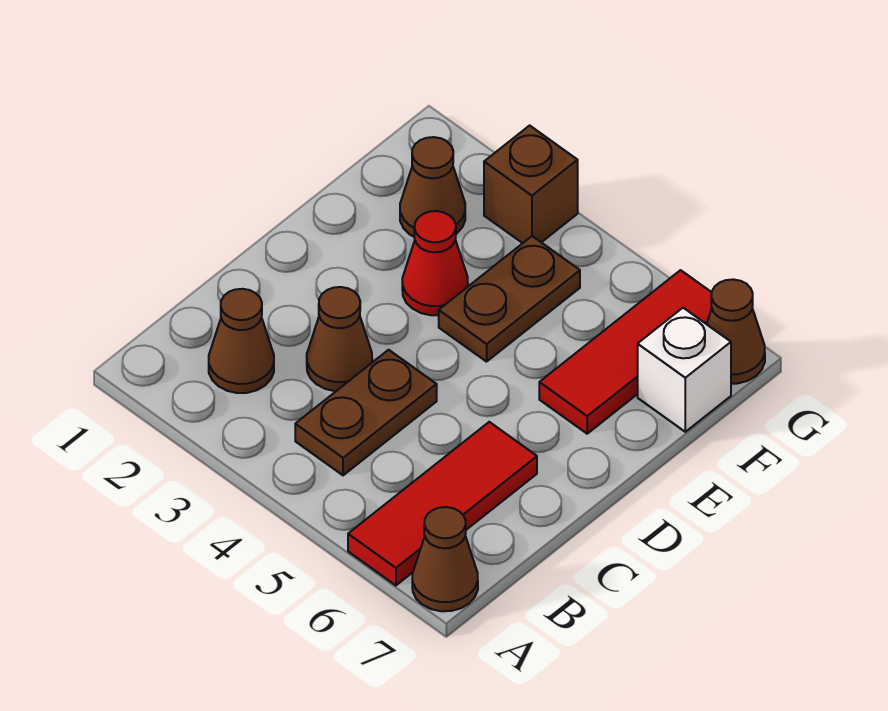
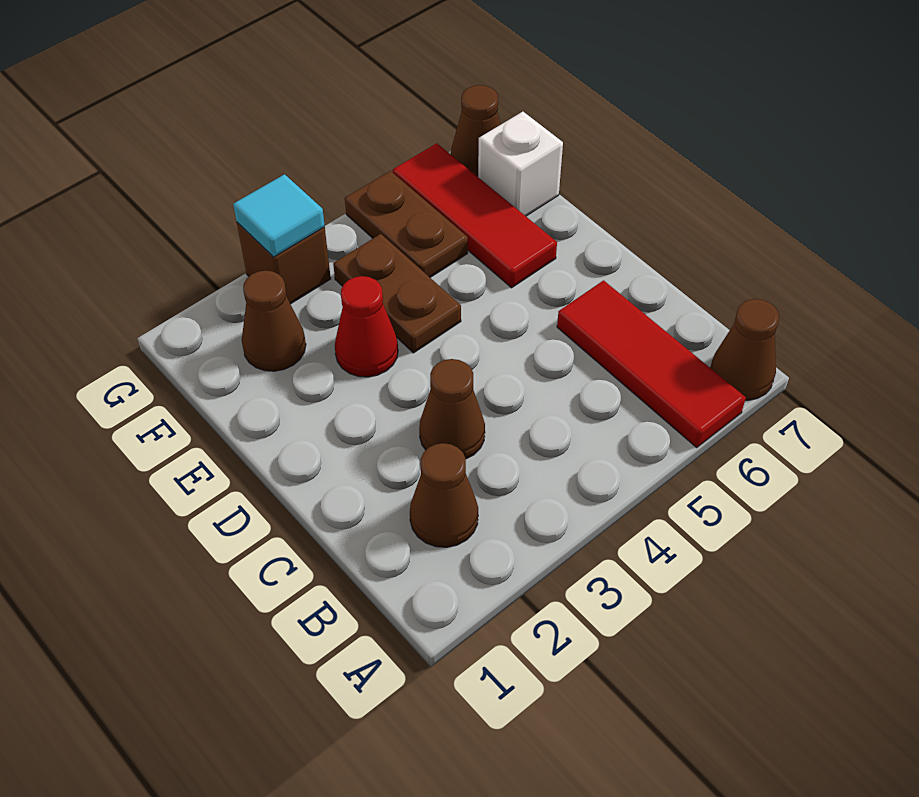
brown 1x2 plate [295,350,437,475] -> brown 1x2 plate moved to [345,171,468,277]
none -> cyan 1x1 tile [233,174,325,257]

